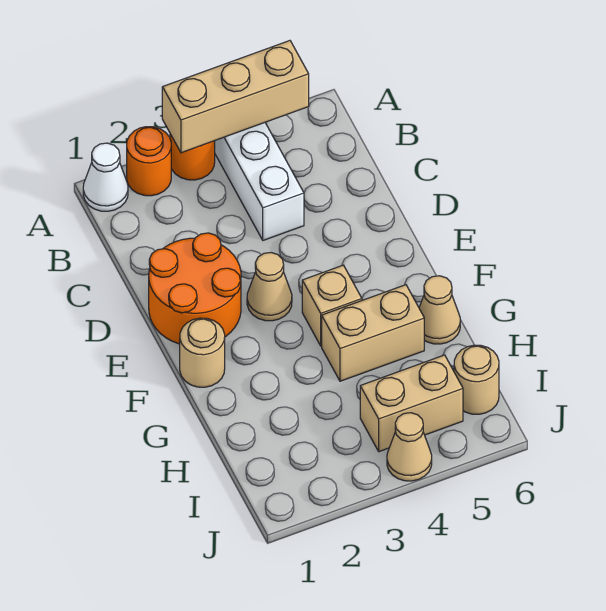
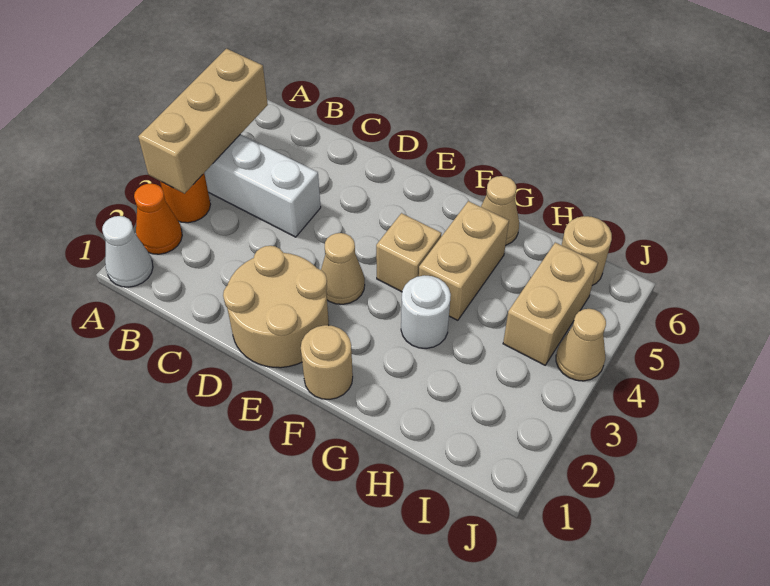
orange 1x1 round brick [127,127,171,196] -> orange 1x1 cone [134,184,182,254]
orange 2x2 round brick [149,233,241,344] -> tan 2x2 round brick [223,246,329,368]
none -> white 1x1 round brick [401,275,451,349]

